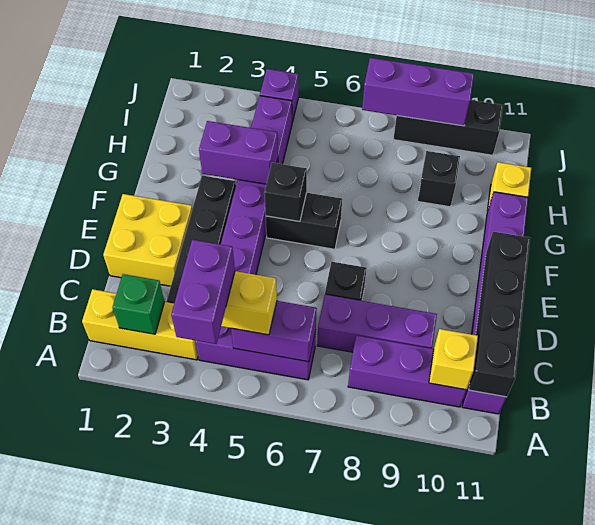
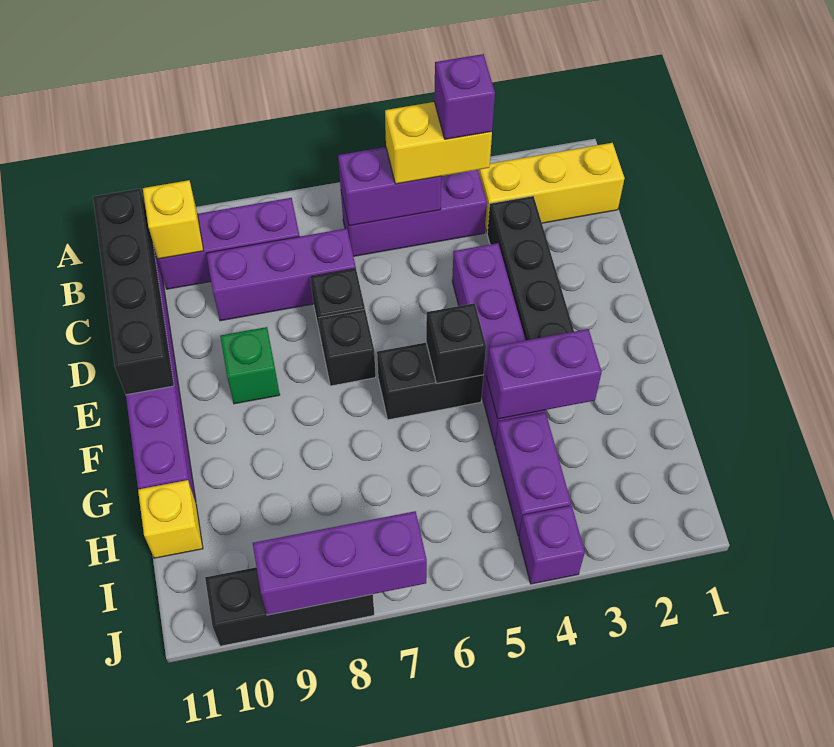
purple 1x2 brick [171,240,235,344] -> purple 1x1 brick [434,54,495,139]
green 1x1 brick [113,274,165,334] -> green 1x1 brick moved to [220,327,280,404]
yellow 2x2 brick [103,194,192,286] -> none
black 1x1 brick [418,151,460,207] -> black 1x1 brick moved to [319,310,376,386]

